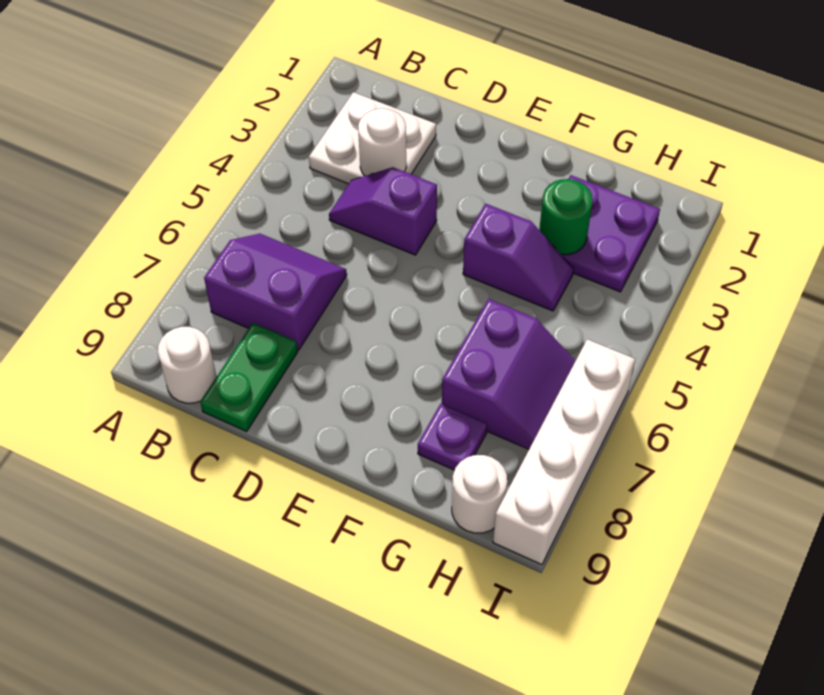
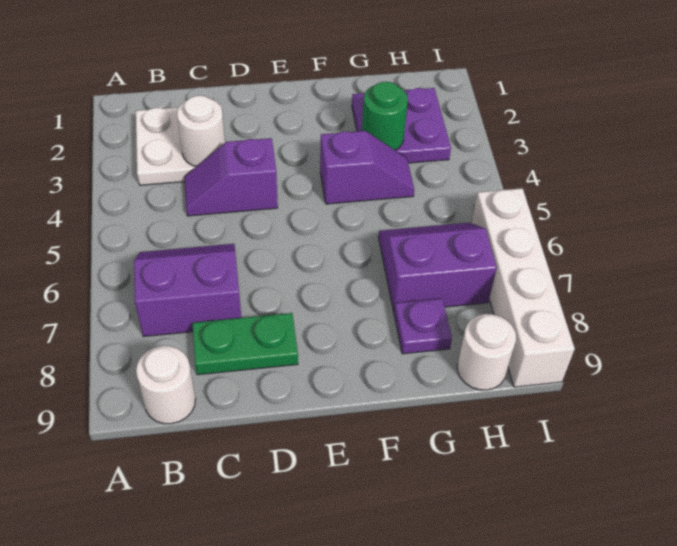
green 1x2 plate [200,323,298,432] -> green 1x2 plate turned to [193,313,298,375]
purple 2x2 slope [442,299,575,449] -> purple 2x2 slope turned to [378,223,497,311]

